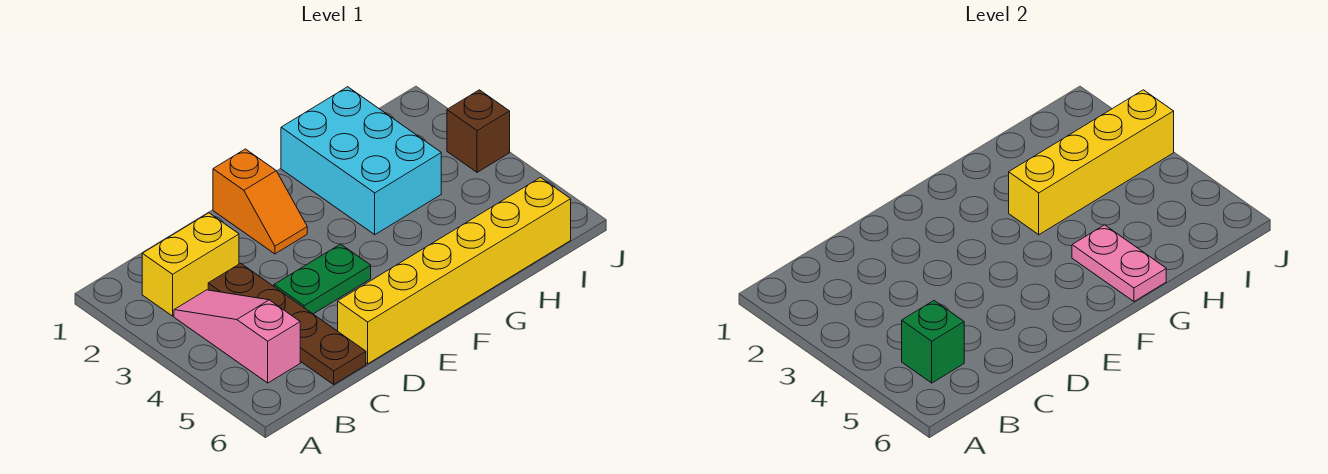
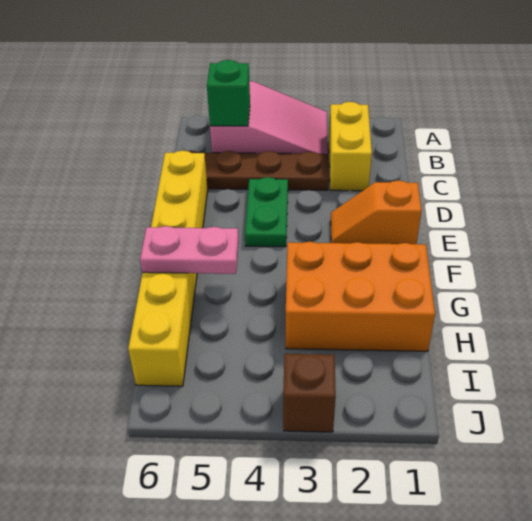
pink 1x3 slope [174,290,300,383] -> pink 2x3 slope [210,81,328,154]
cyan 2x3 brick [281,87,441,235] -> orange 2x3 brick [286,242,435,351]
yellow 1x4 brick [1009,90,1174,235] -> none

